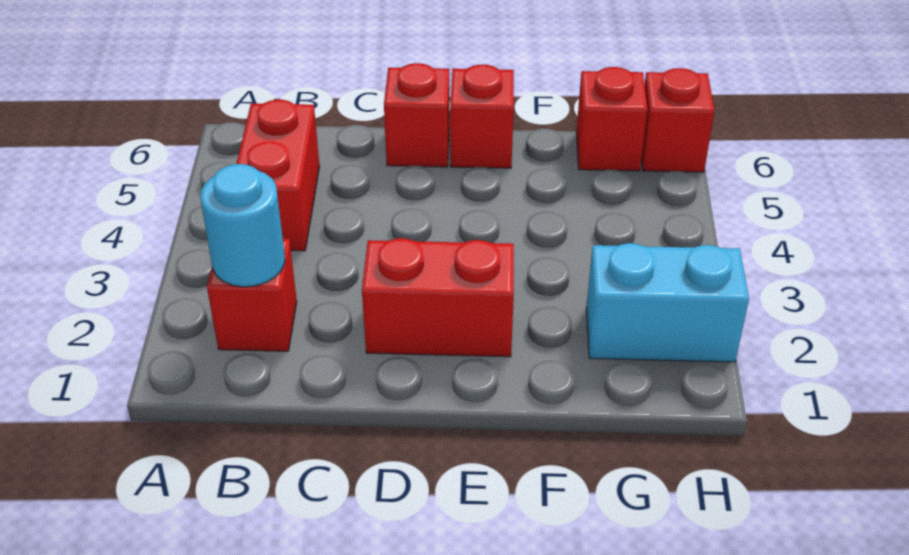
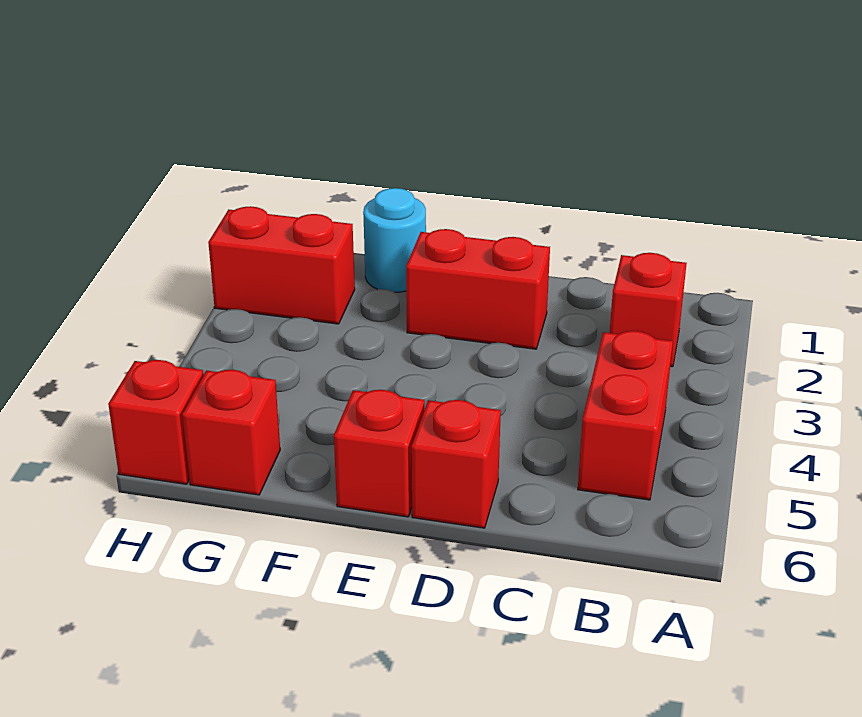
cyan 1x1 round brick [201,164,285,287] -> cyan 1x1 round brick moved to [363,188,426,292]
cyan 1x2 brick [586,243,749,362] -> red 1x2 brick [208,206,355,324]

